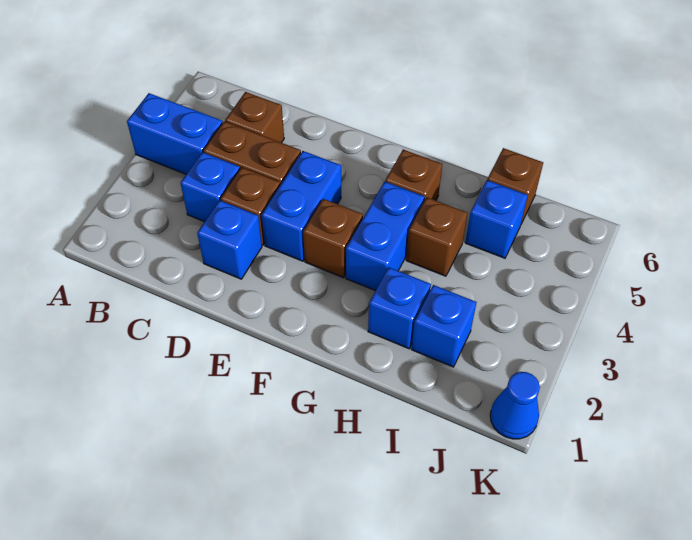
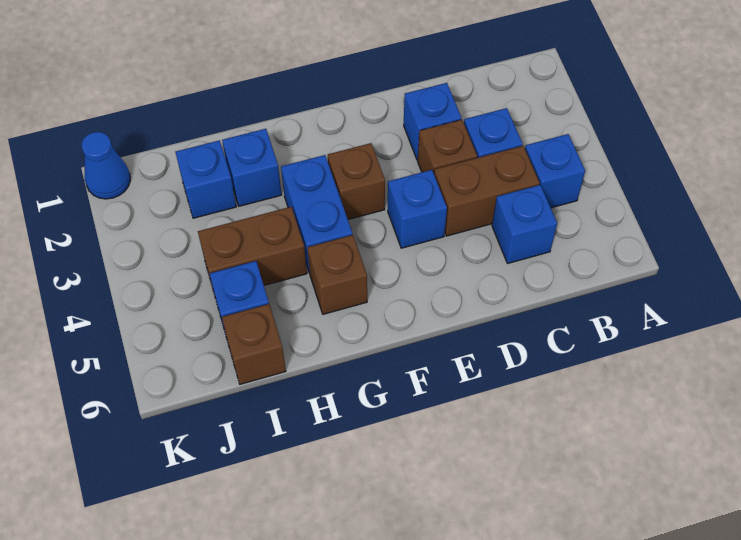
blue 1x2 brick [127,93,223,174] -> blue 1x1 brick [525,134,585,208]
brown 1x1 brick [225,92,284,143] -> blue 1x1 brick [492,185,557,264]
blue 1x2 brick [261,151,341,261] -> blue 1x1 brick [388,170,447,248]
brown 1x1 brick [406,198,467,276] -> brown 1x2 brick [198,207,307,291]

